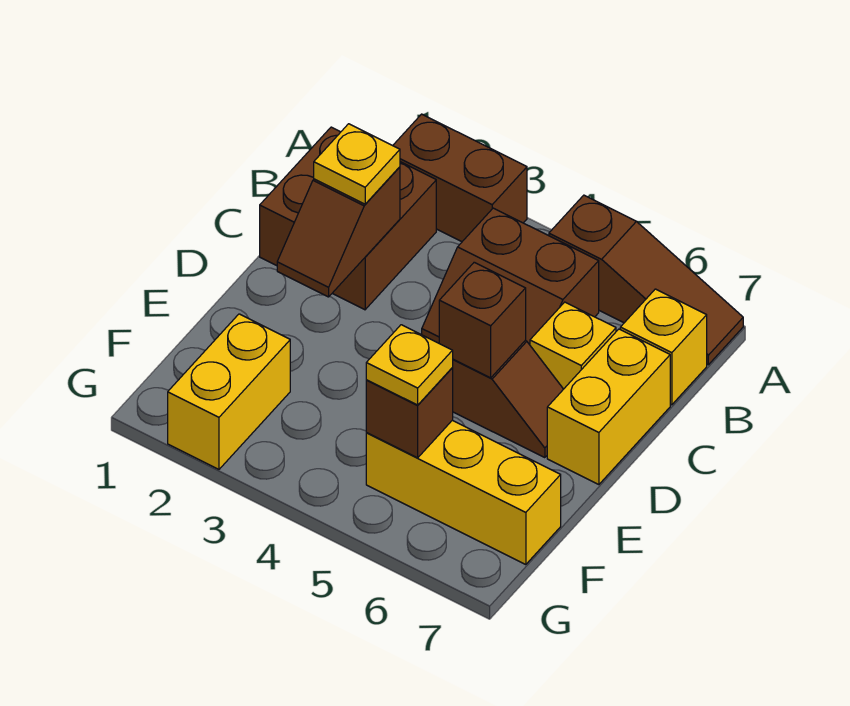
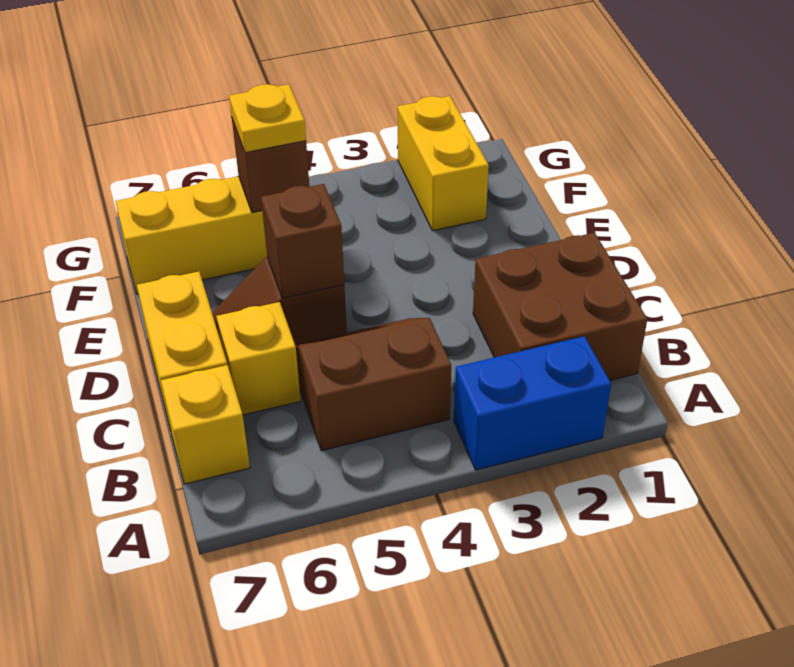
brown 1x2 brick [393,114,527,242] -> blue 1x2 brick [454,336,611,470]
brown 1x3 slope [549,195,743,365] -> none
brown 1x2 slope [277,167,400,297] -> none
yellow 1x1 plate [314,124,400,204] -> none

